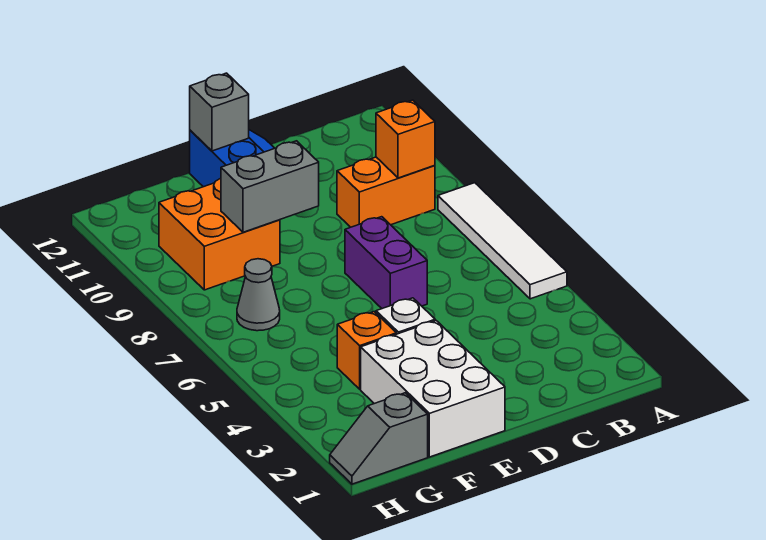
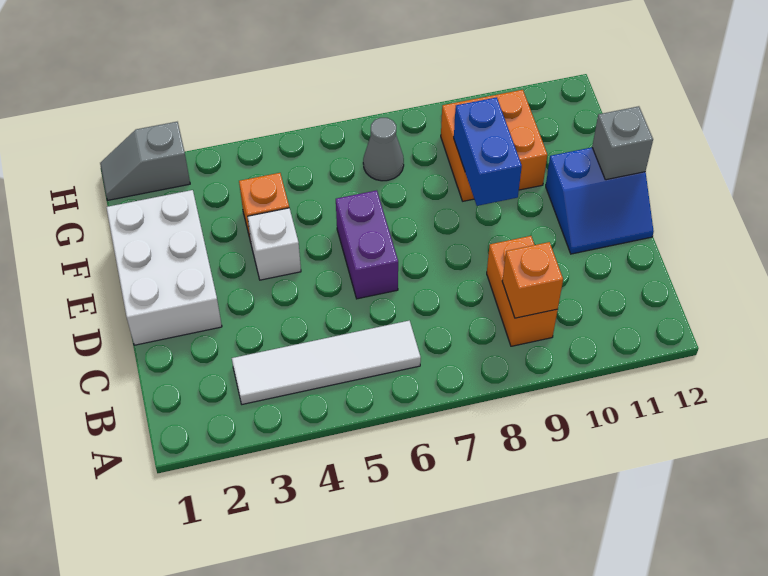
white 1x4 tile [438,183,567,299] -> white 1x4 tile moved to [232,321,421,404]
purple 1x2 brick [345,217,427,309] -> purple 1x2 brick turned to [336,190,398,299]
white 2x3 brick [361,321,505,457] -> white 2x3 brick turned to [106,190,222,345]
grey 1x2 brick [221,141,319,232] -> blue 1x2 brick [454,97,522,206]
grey 1x2 slope [330,393,428,484] -> grey 1x2 slope turned to [100,122,190,200]

